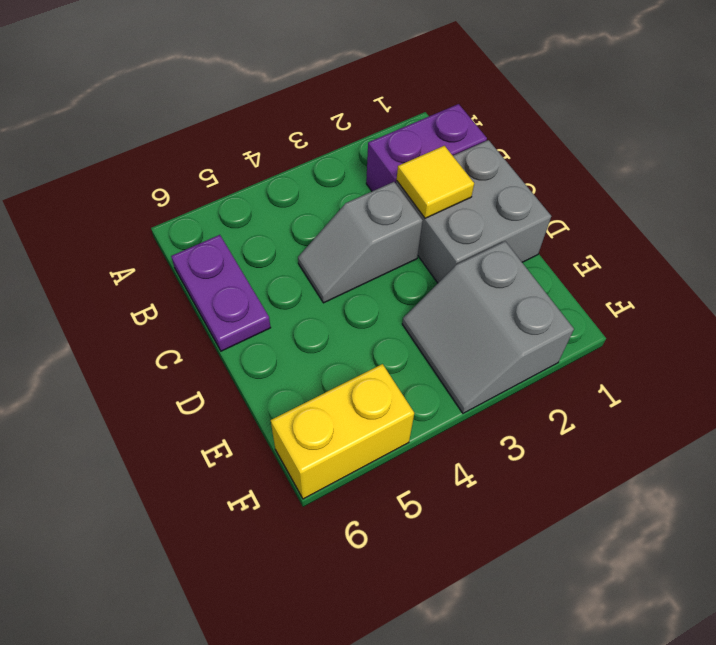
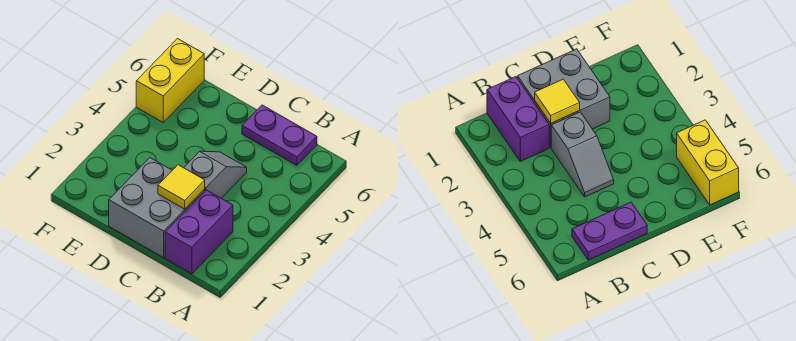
grey 2x2 slope [402,241,574,413] -> none

